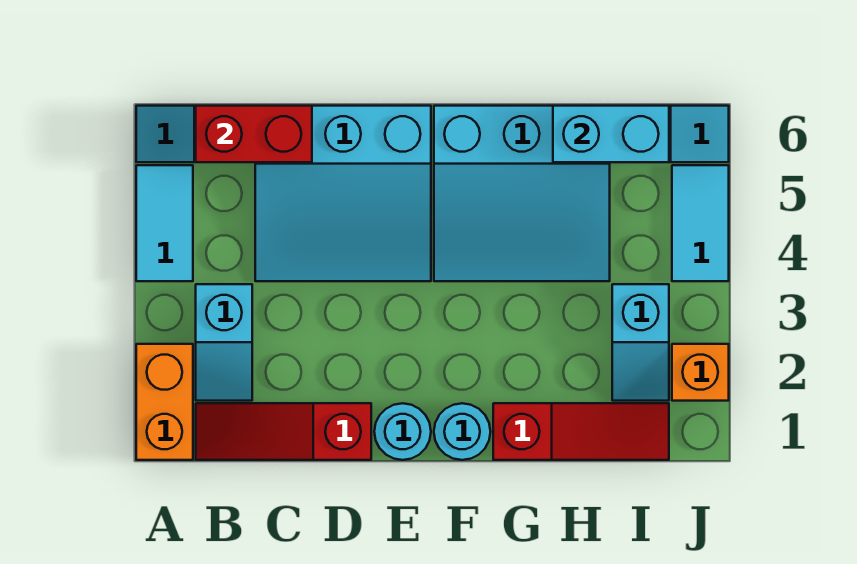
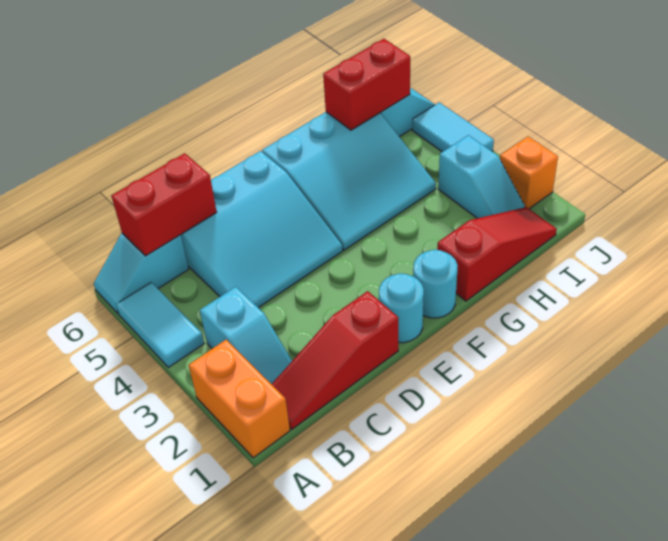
cyan 1x2 brick [553,106,669,162] -> red 1x2 brick [323,39,410,130]

